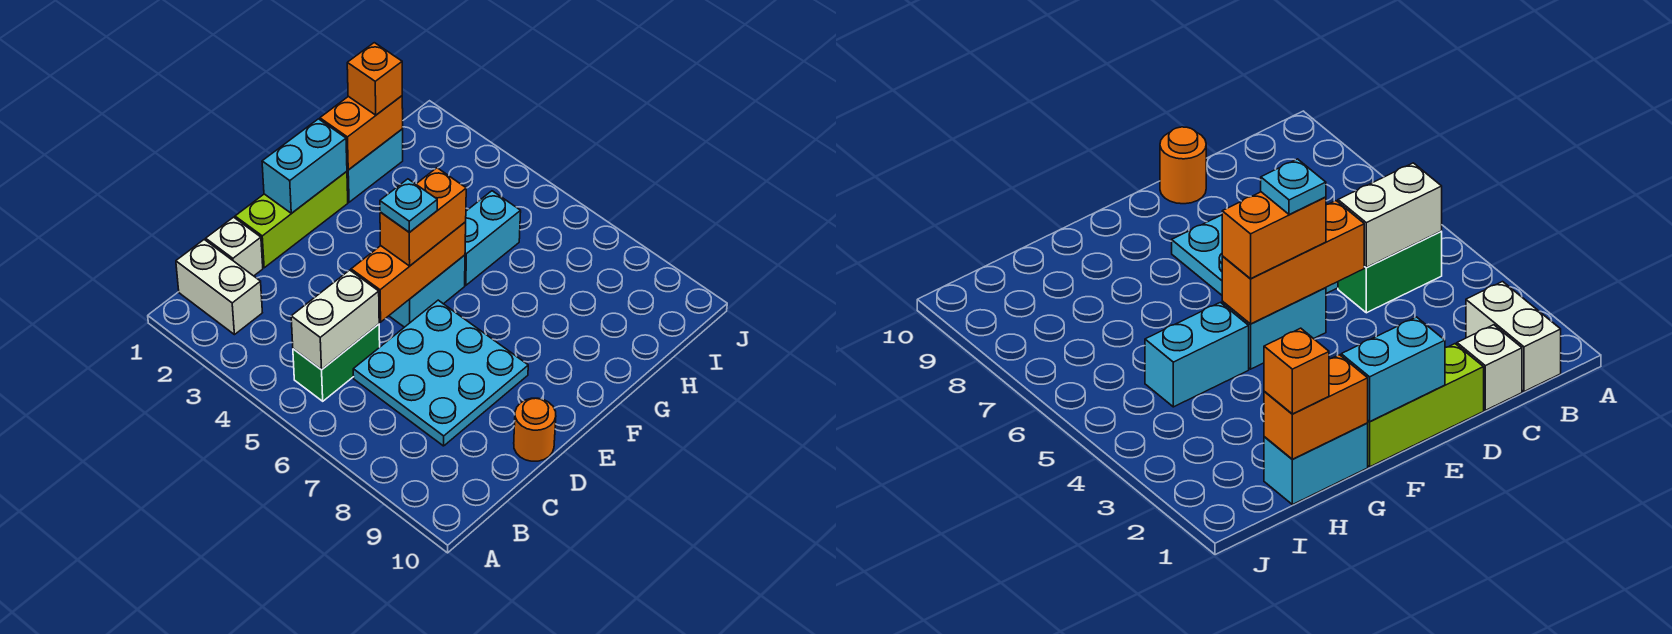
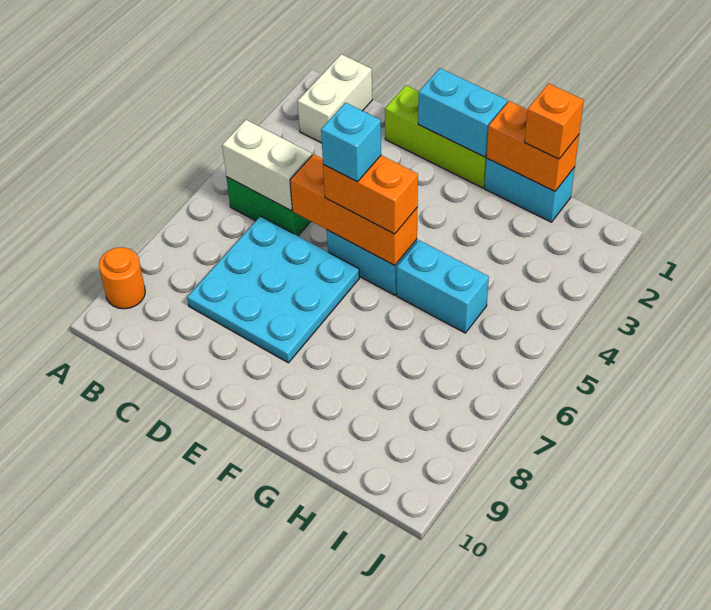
white 1x1 brick [206,217,263,276] -> none
orange 1x1 round brick [514,398,556,461] -> orange 1x1 round brick moved to [99,247,145,309]
cyan 1x1 plate [380,179,437,232] -> cyan 1x1 brick [321,103,381,182]

